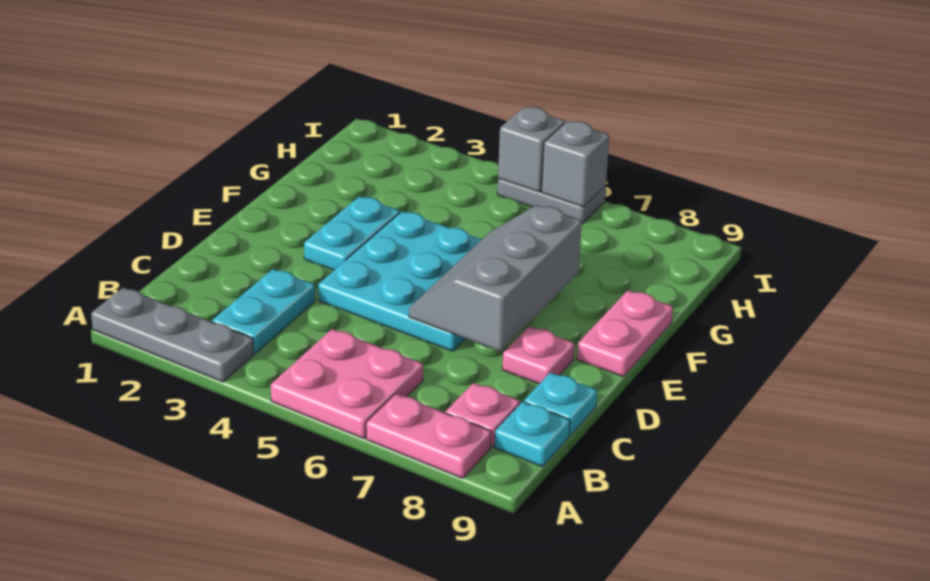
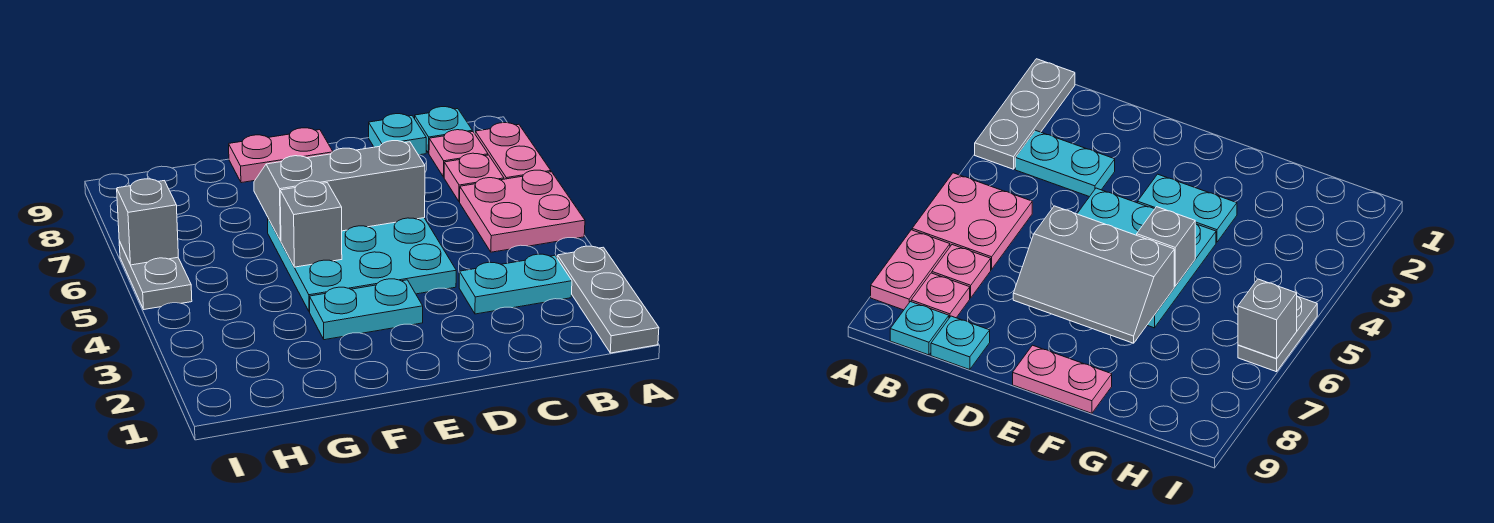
grey 2x3 slope [409,205,582,351] -> grey 2x3 slope turned to [254,141,425,241]
pink 1x1 plate [502,327,575,384] -> pink 1x1 plate moved to [444,153,504,202]
grey 1x1 brick [498,107,565,192] -> grey 1x1 brick moved to [280,181,342,267]

